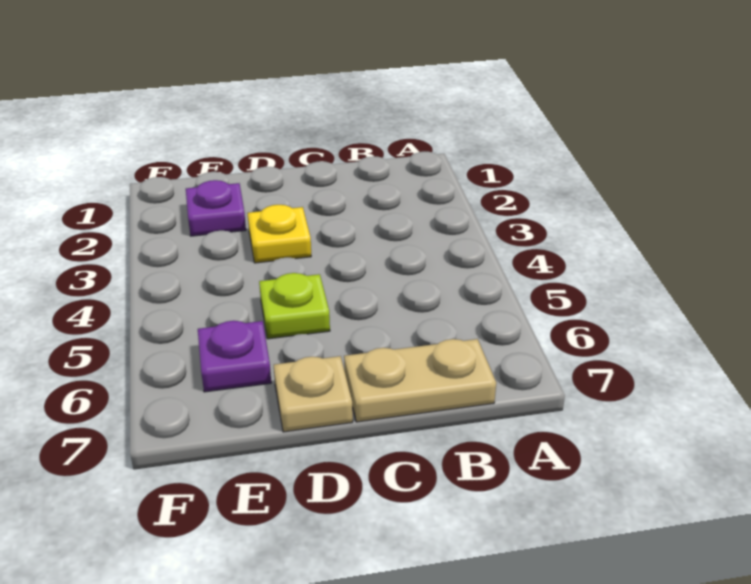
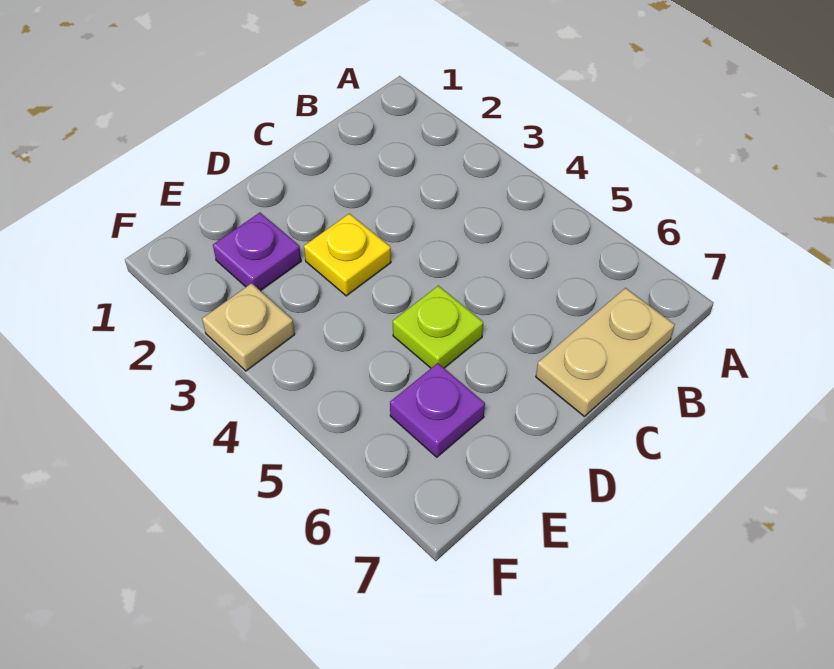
tan 1x1 plate [274,356,353,432] -> tan 1x1 plate moved to [202,283,295,371]

